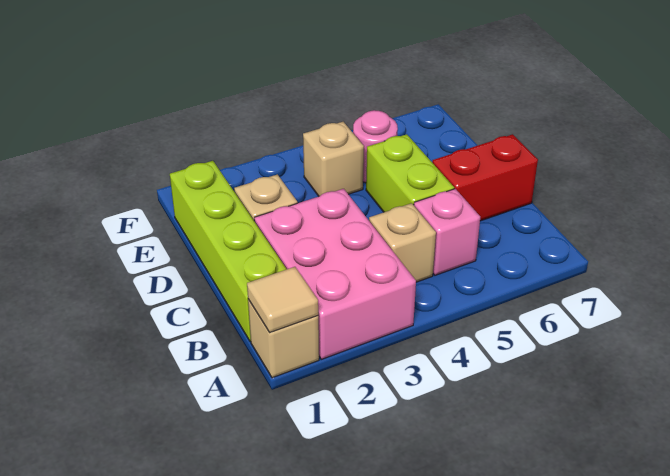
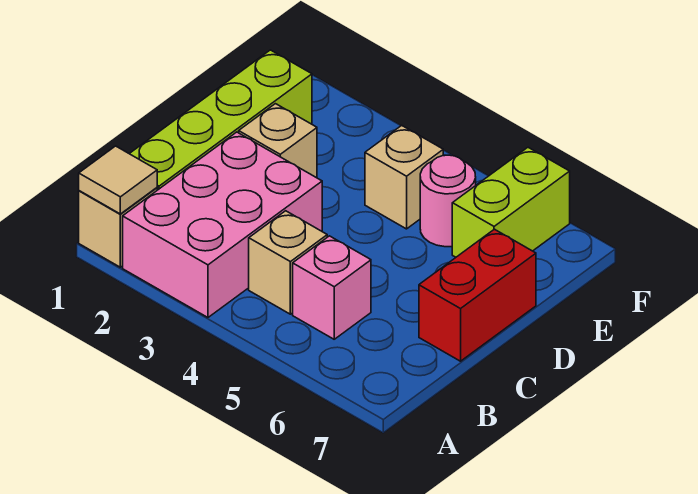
lime 1x2 brick [366,134,454,212] -> lime 1x2 brick moved to [452,147,570,257]
red 1x2 brick [432,134,538,221] -> red 1x2 brick turned to [419,229,536,361]

